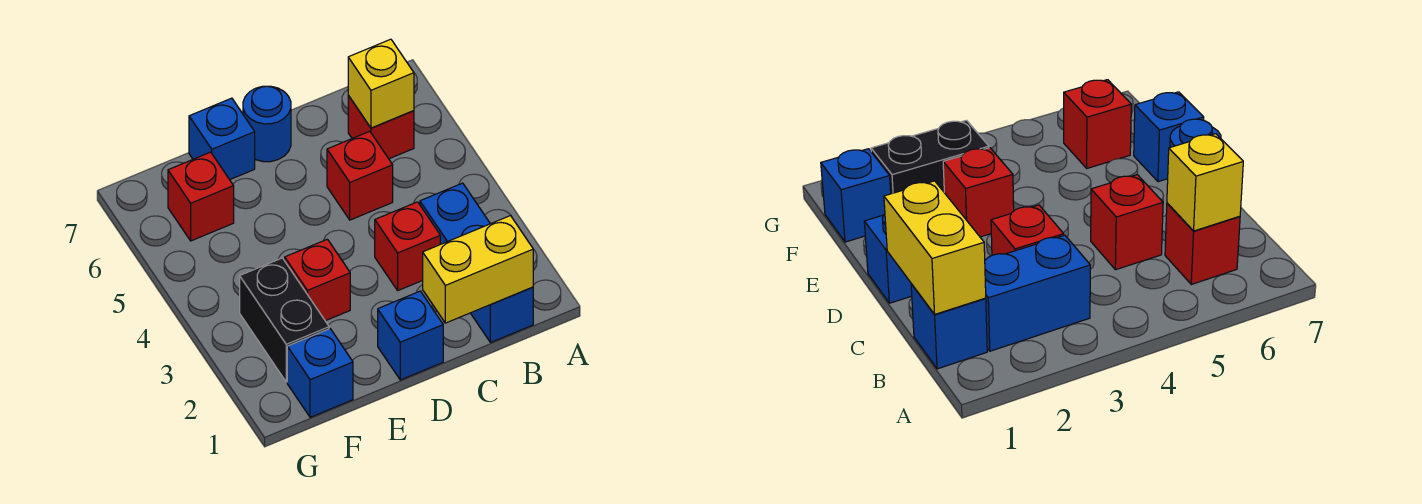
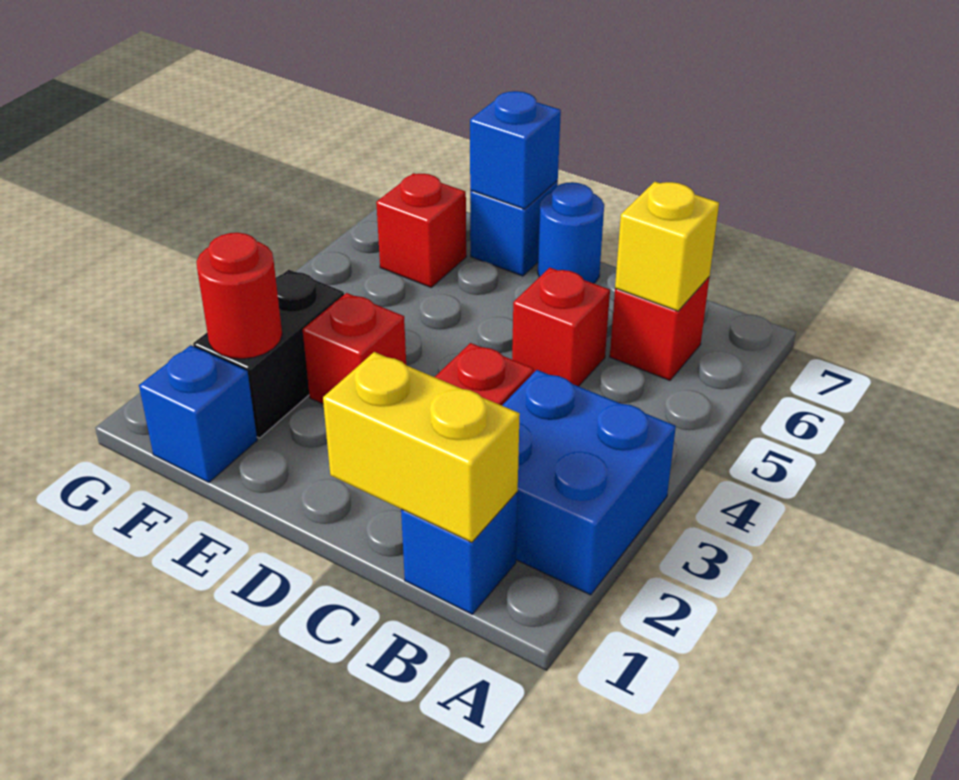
blue 1x2 brick [420,183,490,244] -> blue 2x2 brick [502,370,676,595]
blue 1x1 brick [378,291,443,380] -> blue 1x1 brick moved to [470,91,561,209]
none -> red 1x1 round brick [196,233,282,359]

